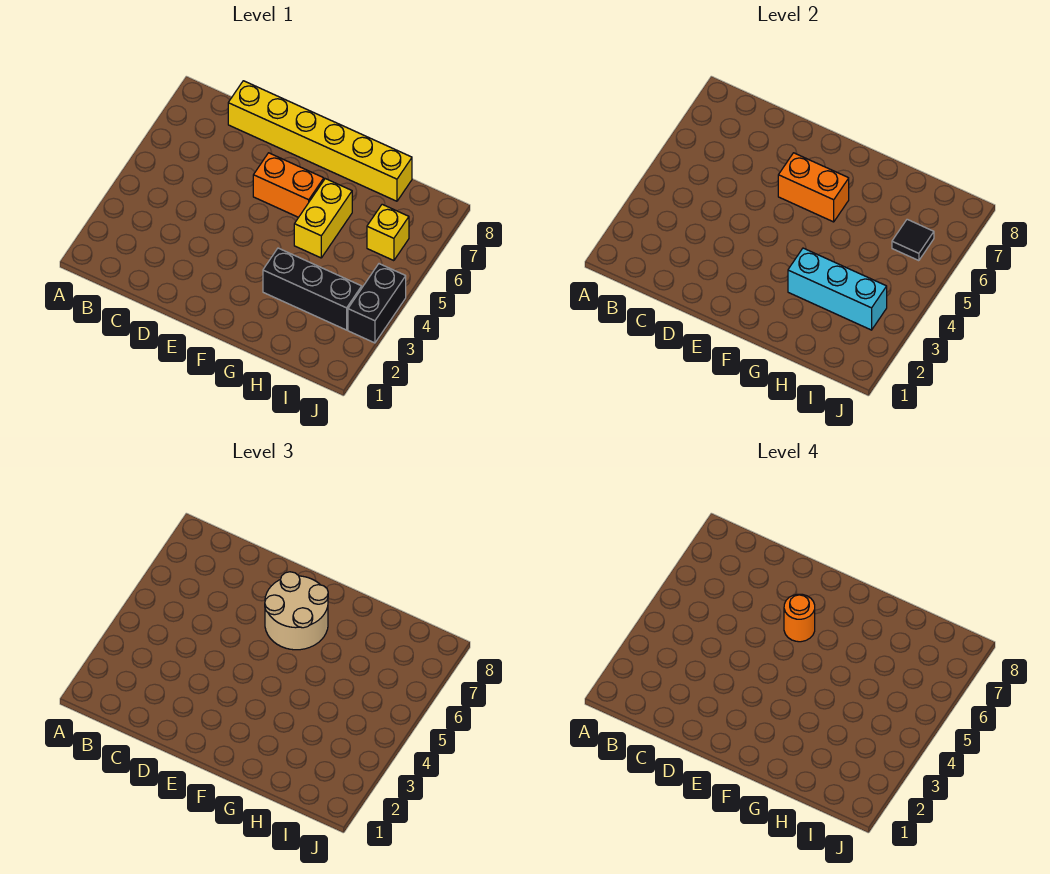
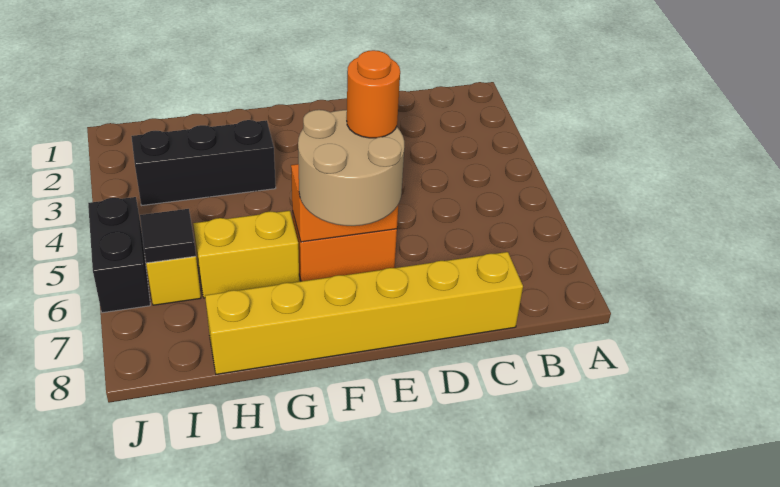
cyan 1x3 brick [788,248,887,330] -> none
yellow 1x2 brick [294,179,352,258] -> yellow 1x2 brick turned to [193,211,299,298]
black 1x2 brick [348,264,406,343] -> black 1x2 brick moved to [88,197,150,313]

